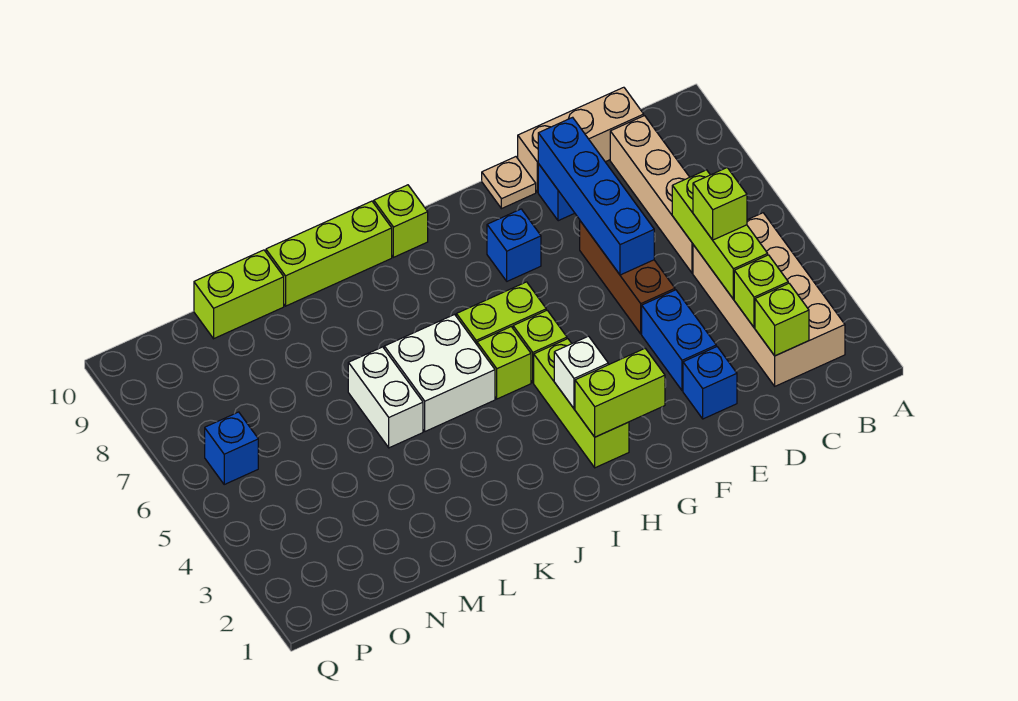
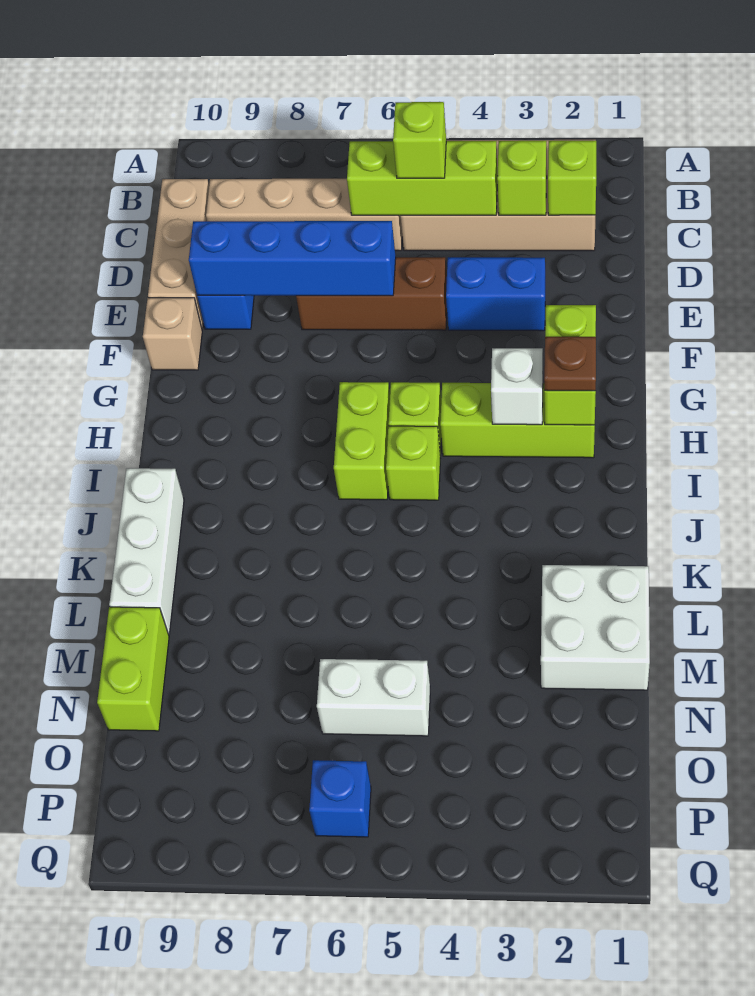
blue 1x1 brick [683,347,737,419] -> none
tan 1x1 plate [482,157,536,209] -> tan 1x1 brick [143,298,202,370]
blue 1x1 brick [487,209,541,281] -> none
none -> brown 1x1 plate [544,337,596,391]
lime 1x1 brick [374,185,428,257] -> none
white 2x2 brick [384,314,495,431] -> white 2x2 brick moved to [541,565,650,690]
lime 1x3 brick [266,201,392,306] -> white 1x3 brick [109,468,184,634]
white 1x2 brick [348,347,423,448] -> white 1x2 brick moved to [317,659,430,736]

